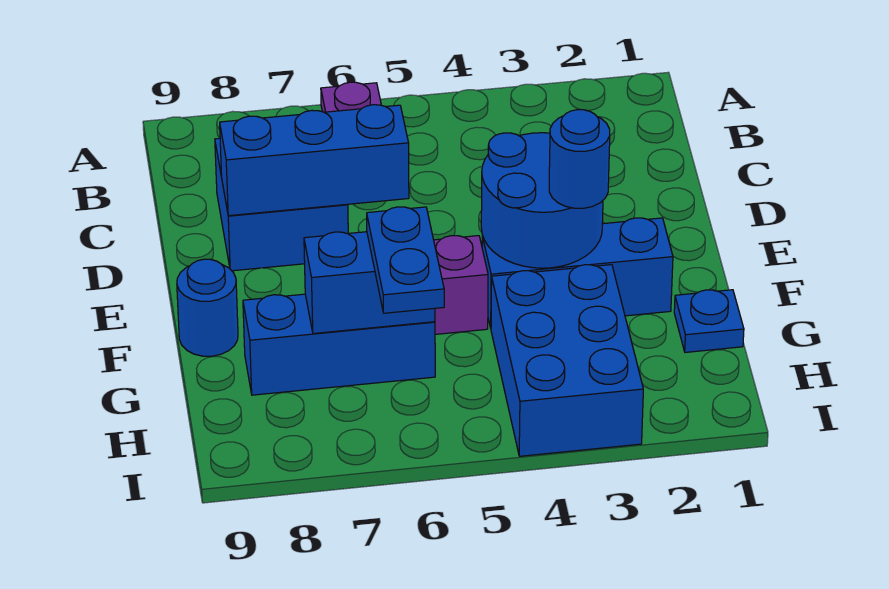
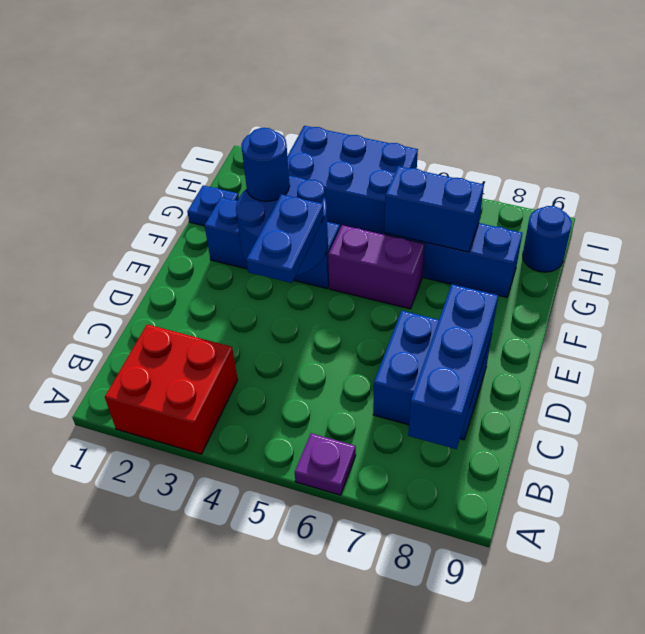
none -> red 2x2 brick [105,324,238,454]
blue 1x3 brick [220,105,409,216] -> blue 1x3 brick turned to [408,284,498,449]
blue 1x1 round brick [177,259,238,356] -> blue 1x1 round brick moved to [523,206,572,272]
blue 2x3 brick [491,265,643,456] -> blue 2x3 brick turned to [287,126,418,235]
blue 1x2 plate [367,207,444,313] -> blue 1x2 plate moved to [246,194,324,283]

